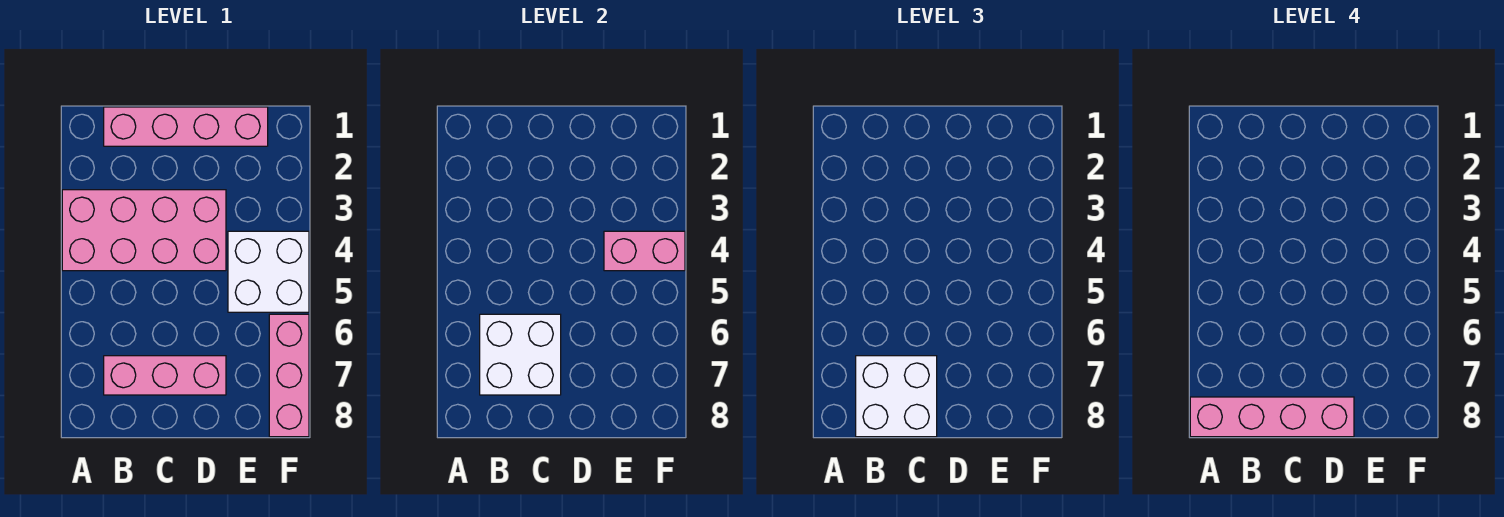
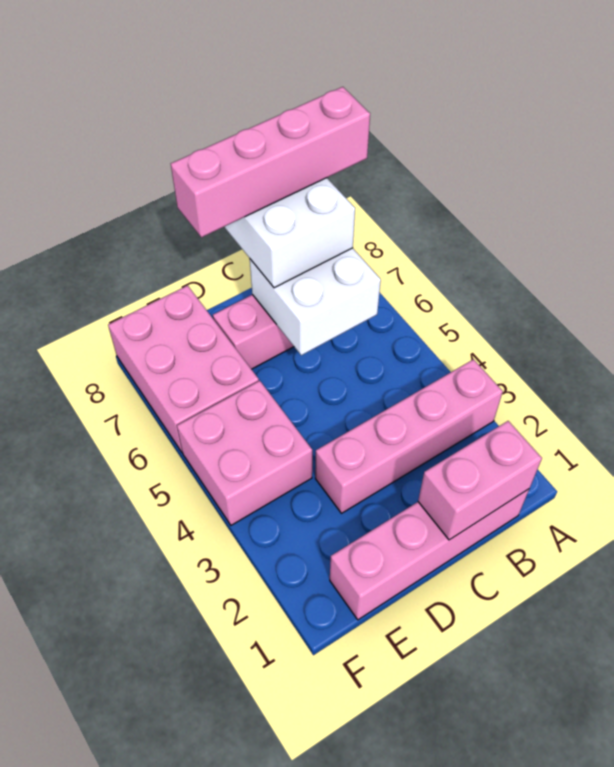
pink 2x4 brick [62,190,226,271] -> pink 1x4 brick [315,359,503,513]
white 2x2 brick [228,231,309,312] -> pink 2x2 brick [177,381,312,525]
pink 1x2 brick [604,231,685,271] -> pink 1x2 brick moved to [418,421,542,540]
pink 1x3 brick [269,314,309,437] -> pink 2x3 brick [108,285,259,452]

